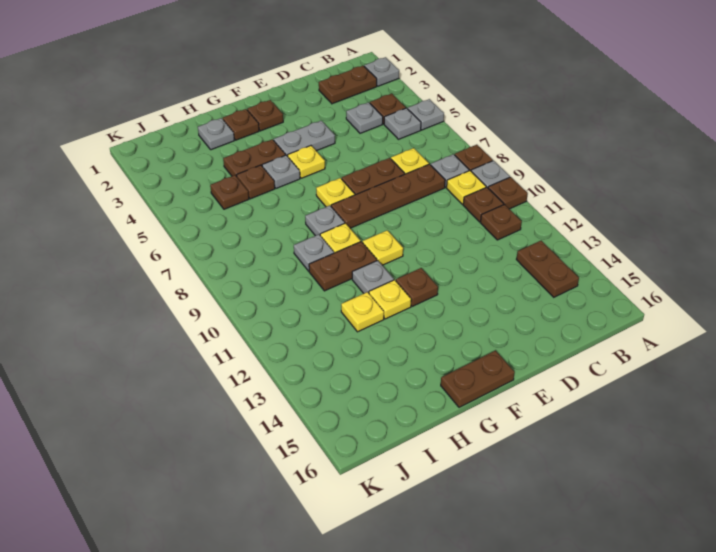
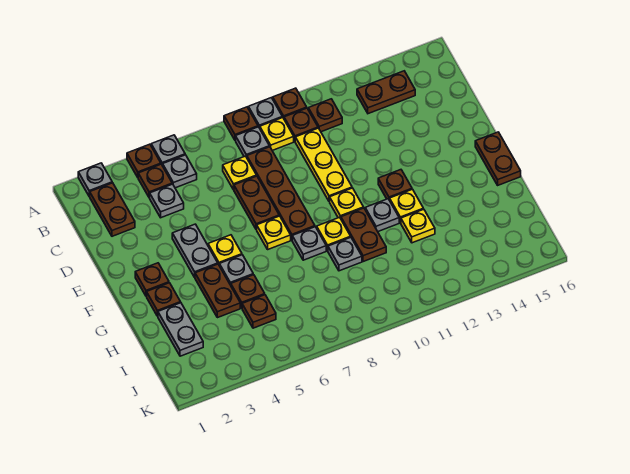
none -> brown 1x1 plate [127,144,161,177]
none -> yellow 1x3 plate [295,128,352,202]
grey 1x1 plate [198,118,234,150] -> grey 1x2 plate [158,303,203,356]

